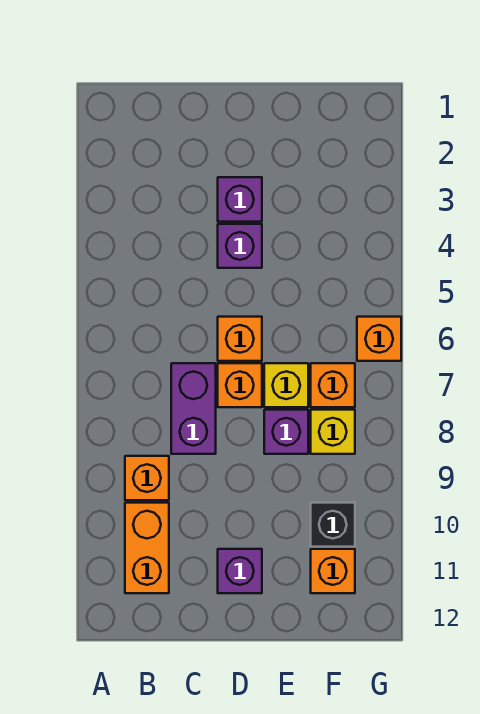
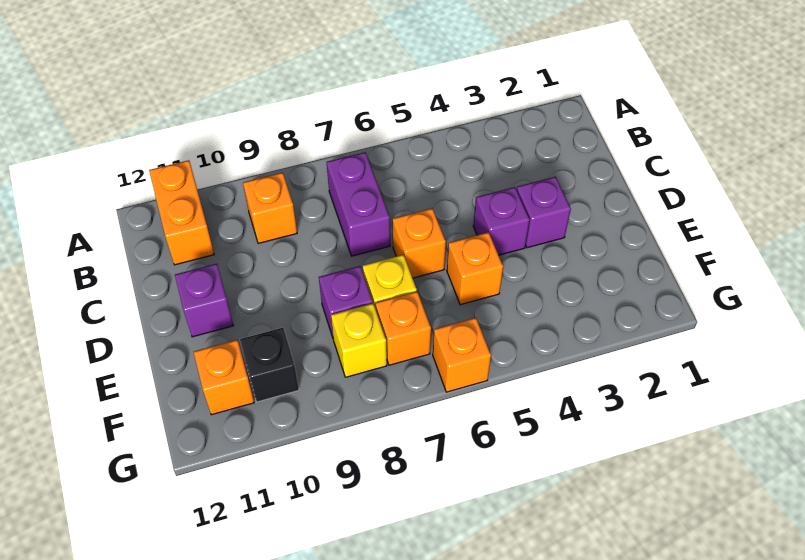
orange 1x2 brick [125,503,169,593] -> orange 1x2 brick turned to [149,160,214,265]
purple 1x2 brick [171,363,216,454] -> purple 1x2 brick turned to [327,152,390,256]
orange 1x1 brick [218,363,262,407] -> orange 1x1 brick moved to [447,232,503,305]

